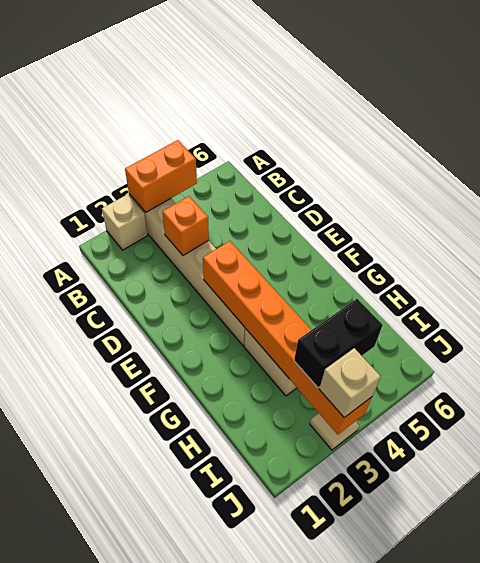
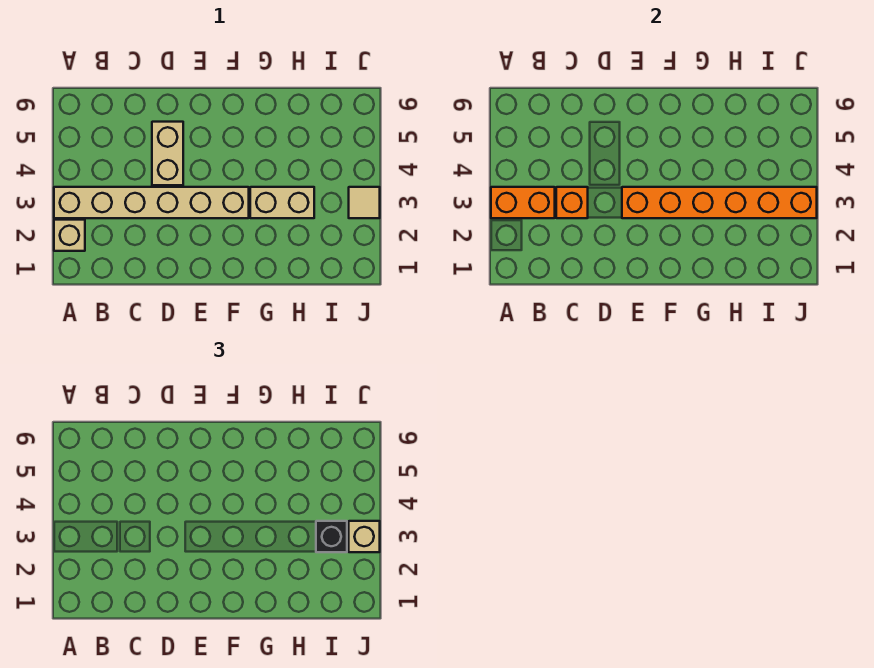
orange 1x2 brick [125,140,197,212] -> orange 1x2 brick turned to [491,187,555,218]
none -> tan 1x2 brick [152,122,183,185]
black 1x2 brick [294,299,383,388] -> black 1x1 brick [316,521,347,552]

